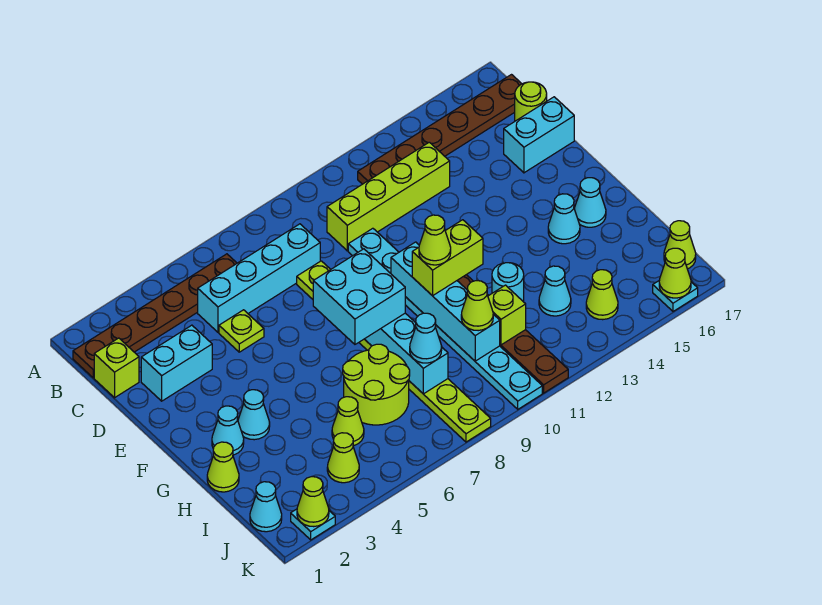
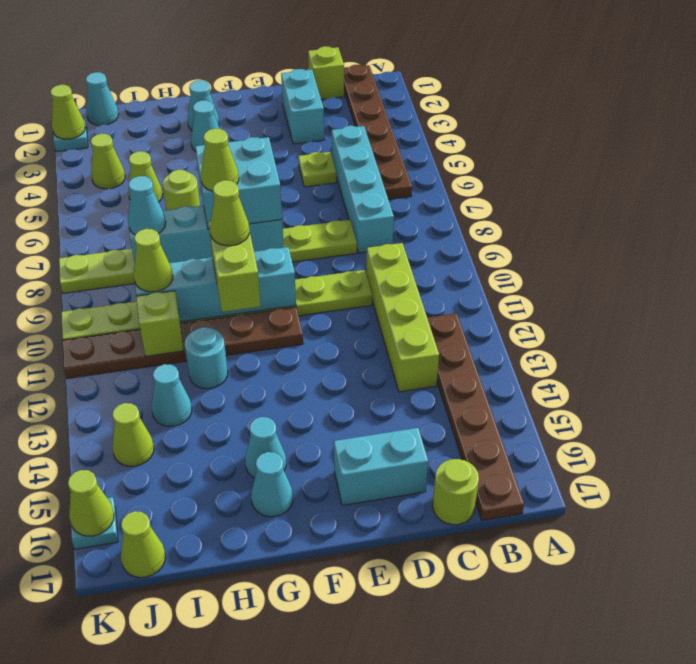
cyan 1x8 plate [348,228,542,409] -> lime 1x8 plate [61,270,372,340]
cyan 1x2 brick [504,97,574,173] -> cyan 1x2 brick turned to [334,428,428,505]
lime 1x1 cone [207,442,239,492] -> lime 1x1 cone moved to [201,129,239,191]
lime 2x2 round brick [343,344,410,425] -> lime 1x1 round brick [163,170,200,210]

